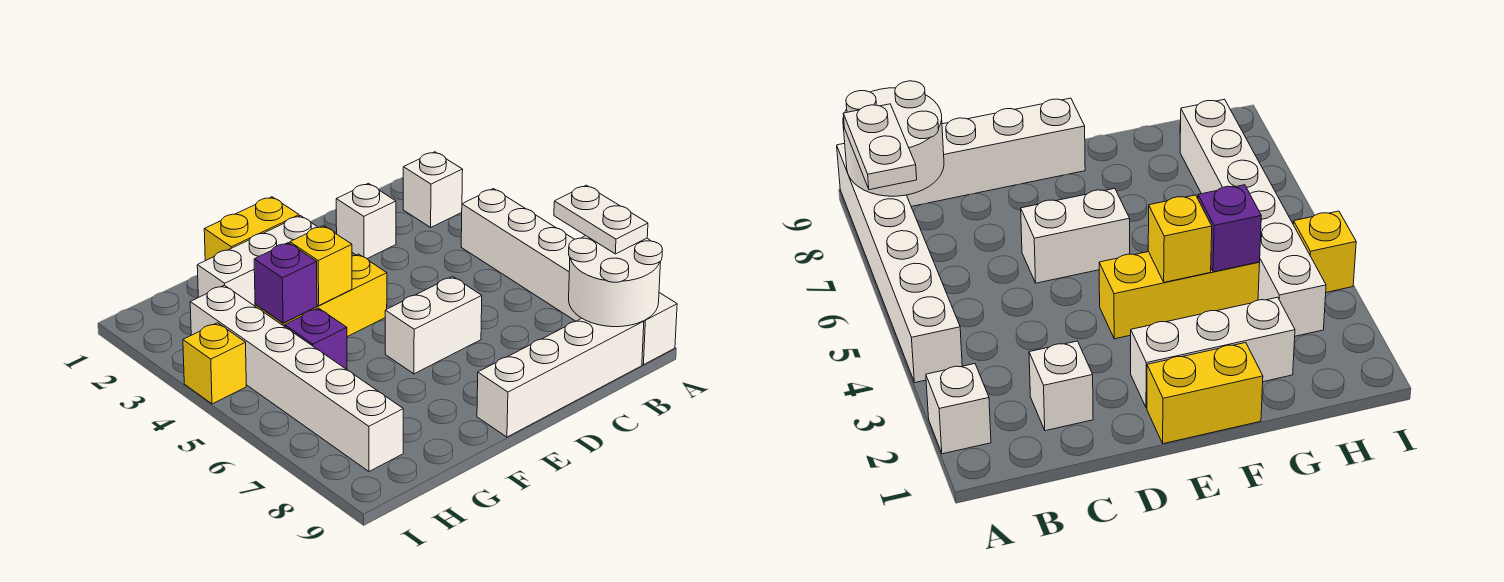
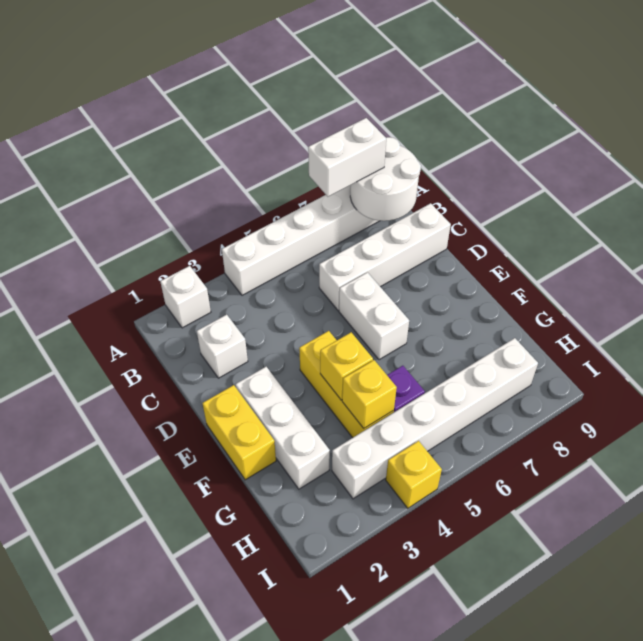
white 1x2 plate [554,185,648,254] -> white 1x2 brick [308,118,386,197]
white 1x4 brick [477,318,644,437] -> white 1x4 brick turned to [319,203,451,310]
purple 1x1 brick [254,243,317,323] -> yellow 1x1 brick [342,360,397,428]

